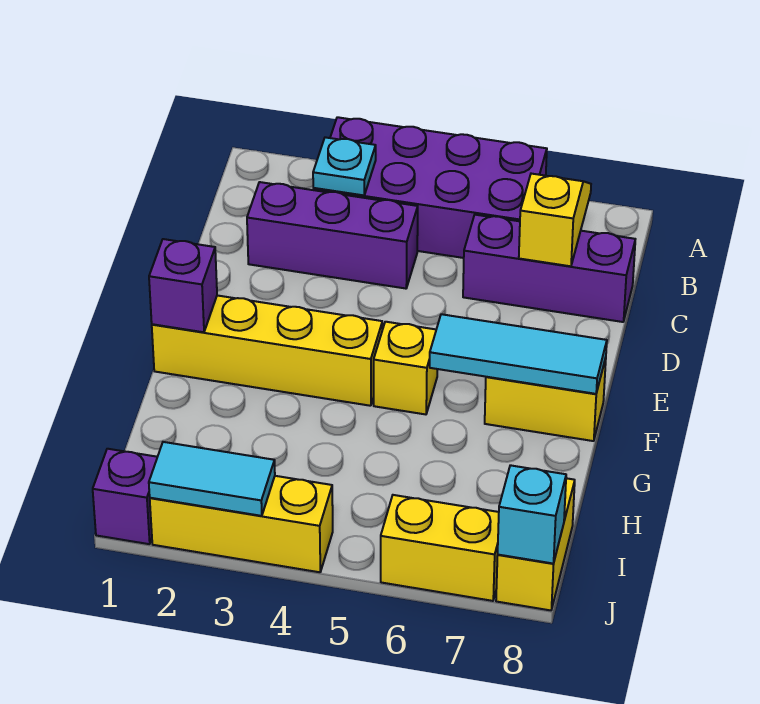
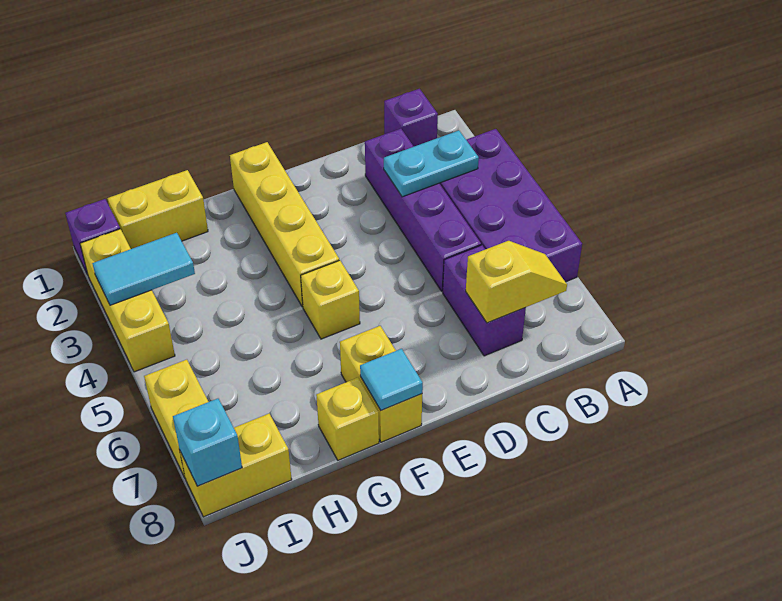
cyan 1x1 plate [313,137,376,195] -> cyan 1x2 plate [384,131,479,197]
purple 1x3 brick [247,182,418,289] -> purple 1x4 brick [365,129,481,291]
purple 1x3 brick [463,215,635,322] -> purple 1x2 brick [443,245,526,356]
purple 1x1 brick [149,239,217,332] -> purple 1x1 brick moved to [384,89,438,146]
cyan 1x3 tile [430,314,607,394] -> cyan 1x1 tile [360,349,423,410]
none -> yellow 1x1 brick [316,378,379,460]
none -> yellow 1x2 brick [107,170,208,249]
cyan 1x2 tile [149,442,275,516] -> cyan 1x2 tile turned to [92,233,195,305]

